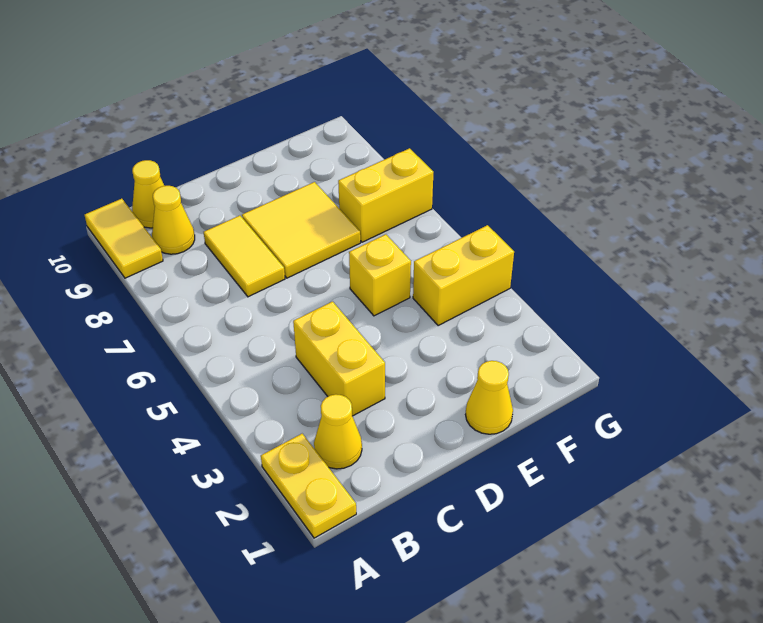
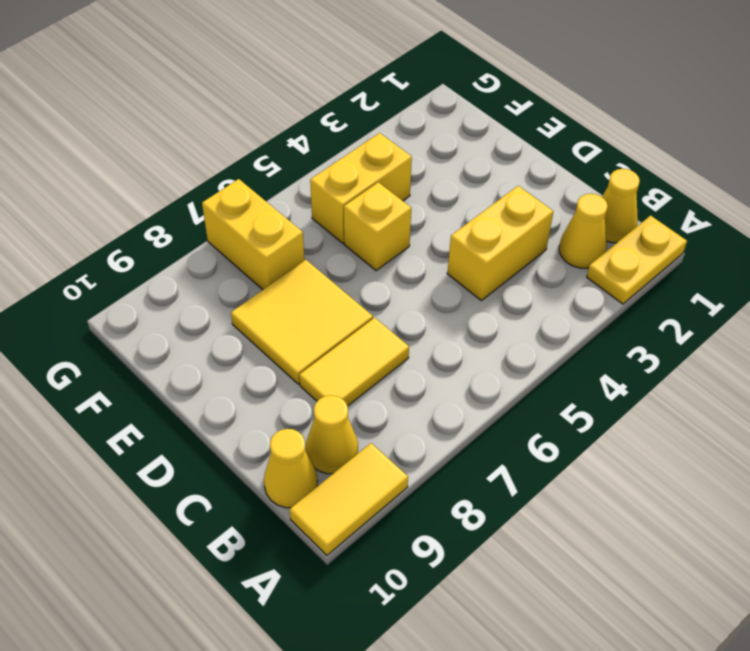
yellow 1x1 cone [466,361,513,434] -> yellow 1x1 cone moved to [602,169,640,243]
yellow 1x2 brick [413,225,514,326] -> yellow 1x2 brick turned to [310,133,412,243]

